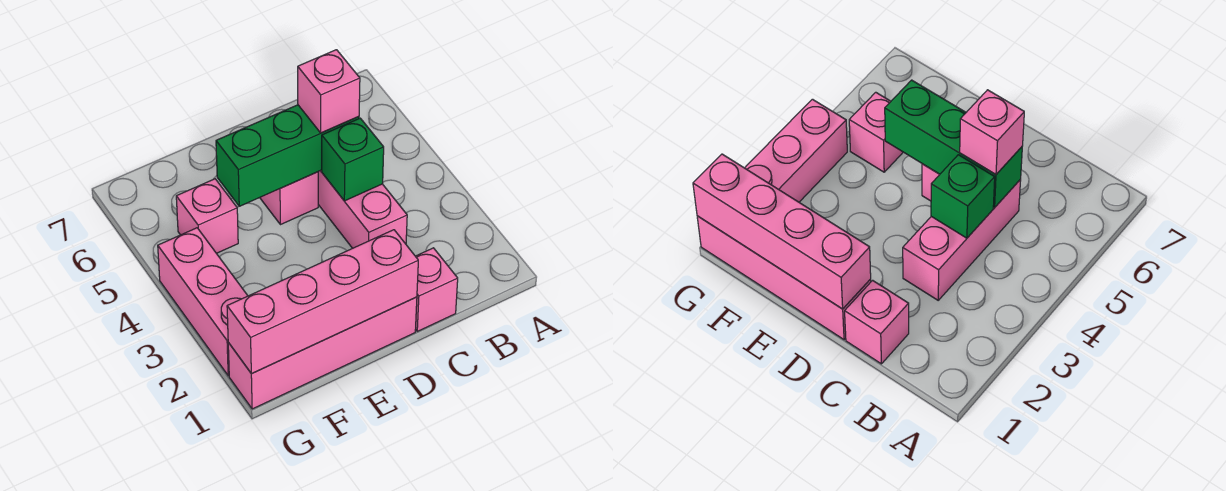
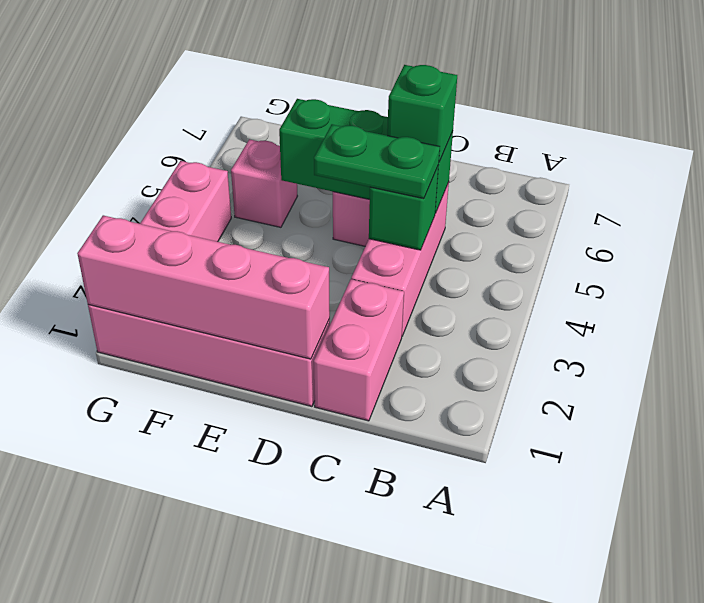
pink 1x1 brick [416,248,458,331] -> pink 1x2 brick [314,279,404,421]
none -> green 1x2 plate [314,124,440,199]
pink 1x1 brick [298,50,360,133] -> green 1x1 brick [387,65,457,162]

